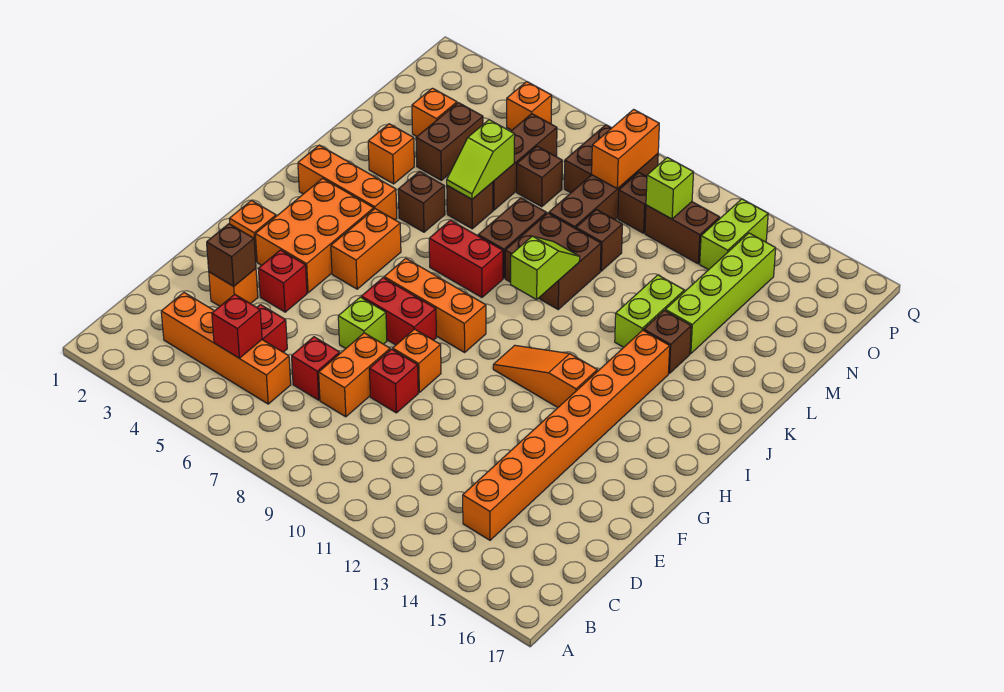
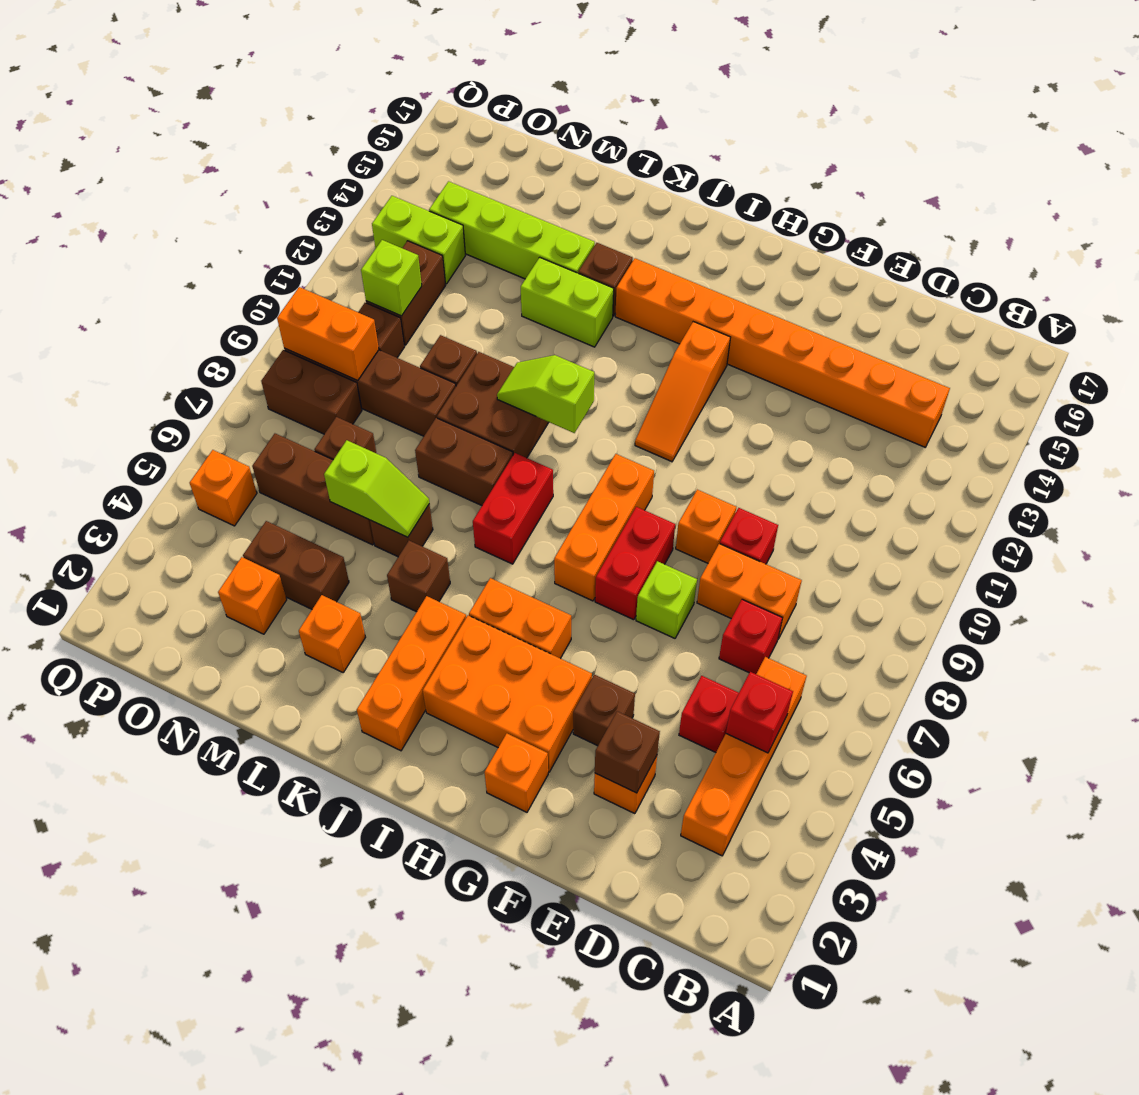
red 1x1 brick [258,250,307,312] -> brown 1x1 brick [573,675,635,746]

